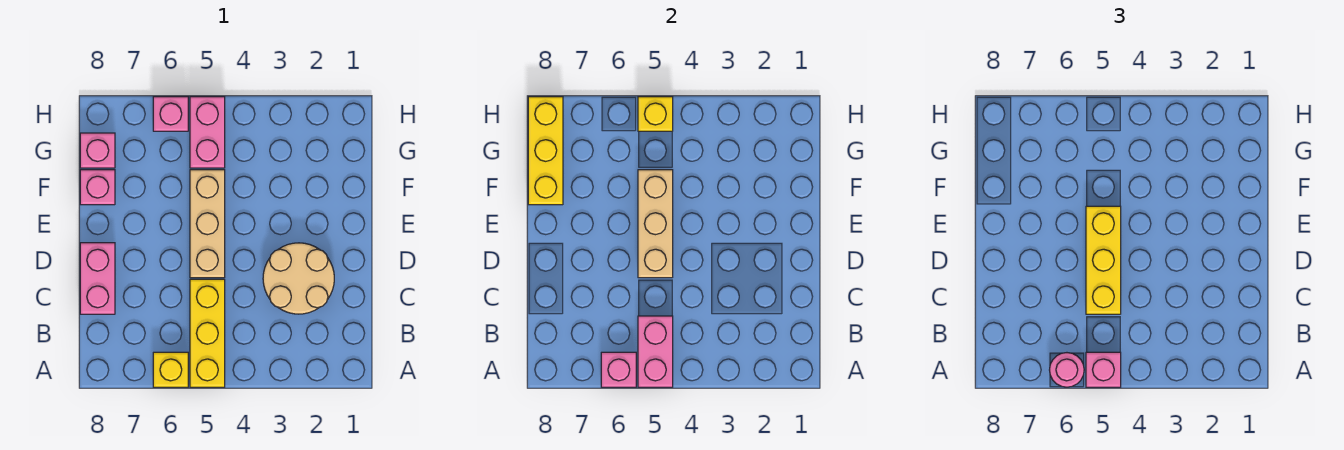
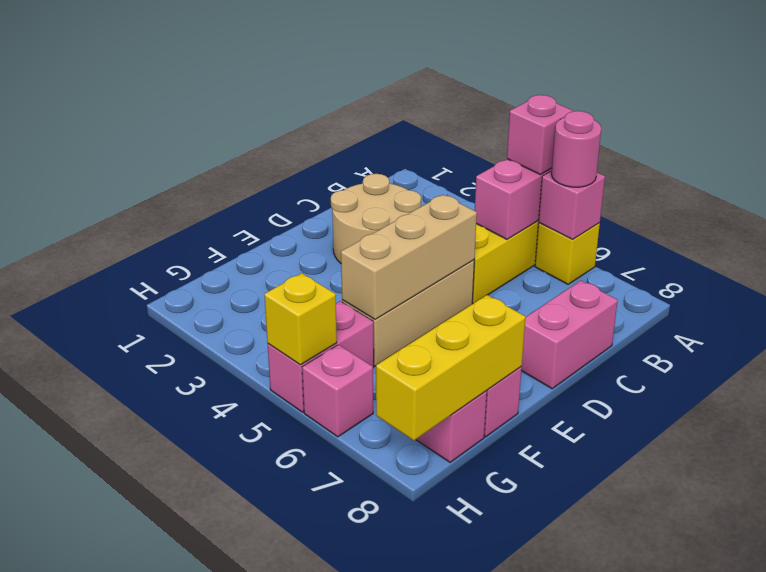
yellow 1x3 brick [1086,206,1121,314] -> none

